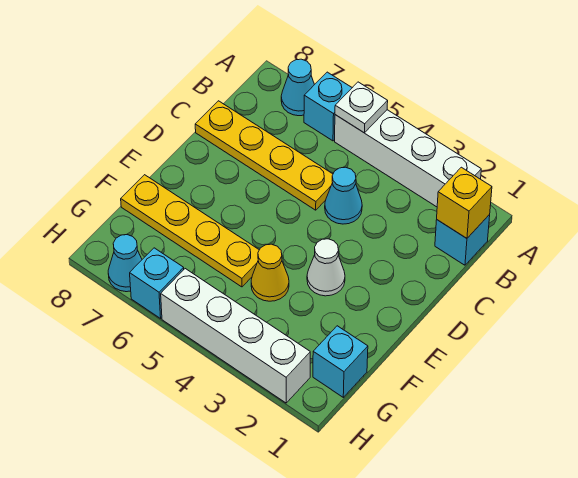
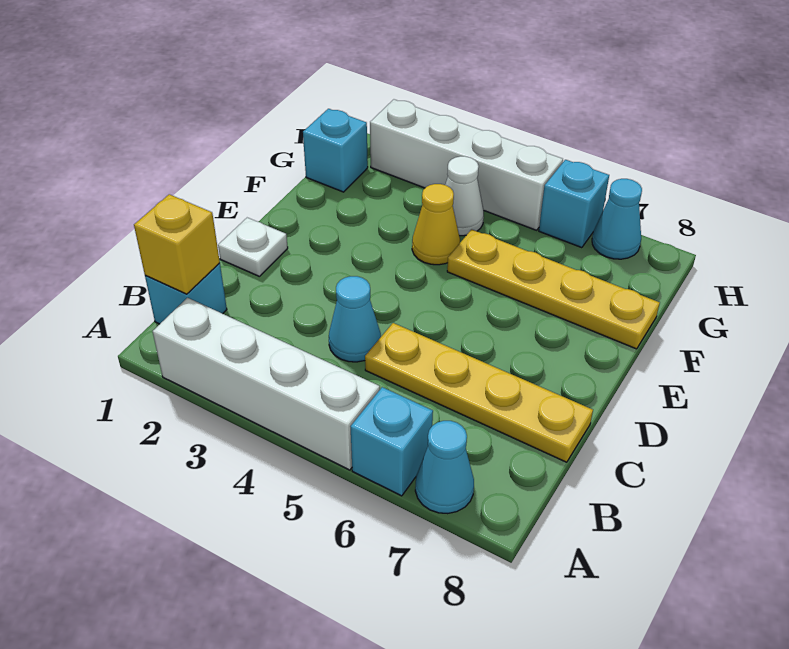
white 1x1 plate [335,82,388,133] -> white 1x1 plate moved to [218,218,288,276]
white 1x1 cone [307,239,345,296] -> white 1x1 cone moved to [445,156,484,236]

